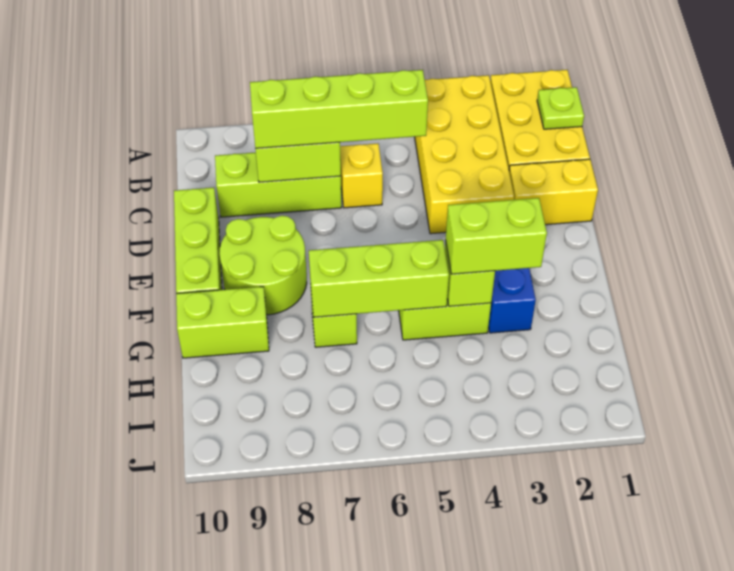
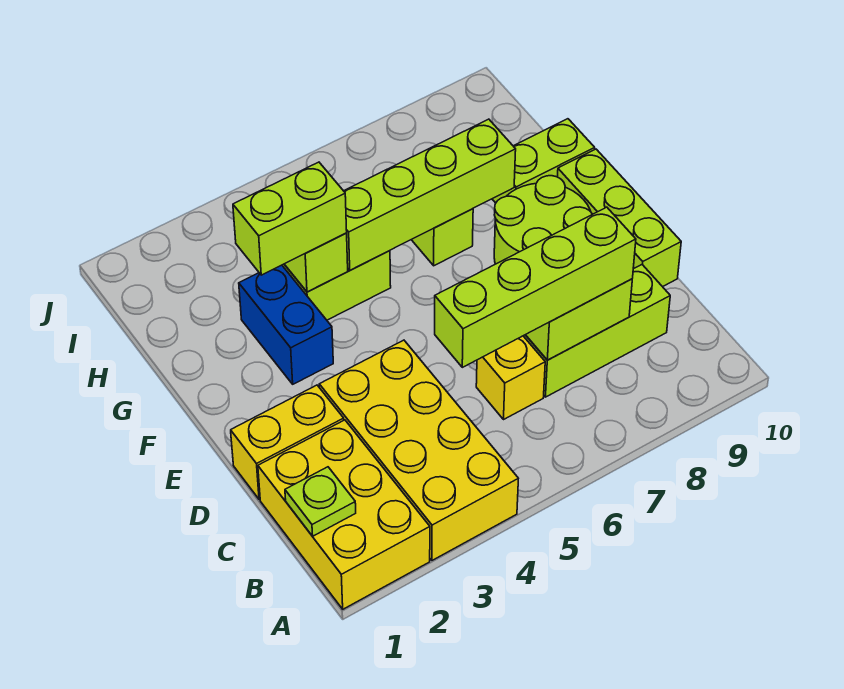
lime 1x3 brick [309,240,449,317] -> lime 1x4 brick [344,119,516,270]

